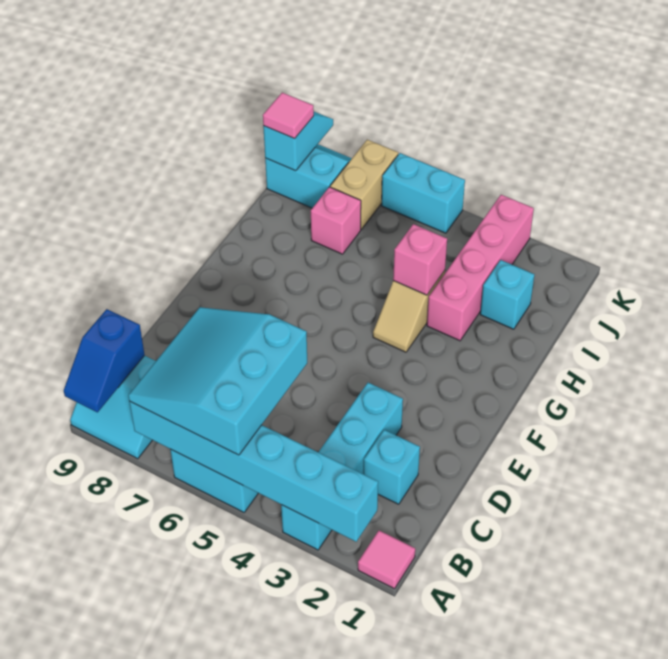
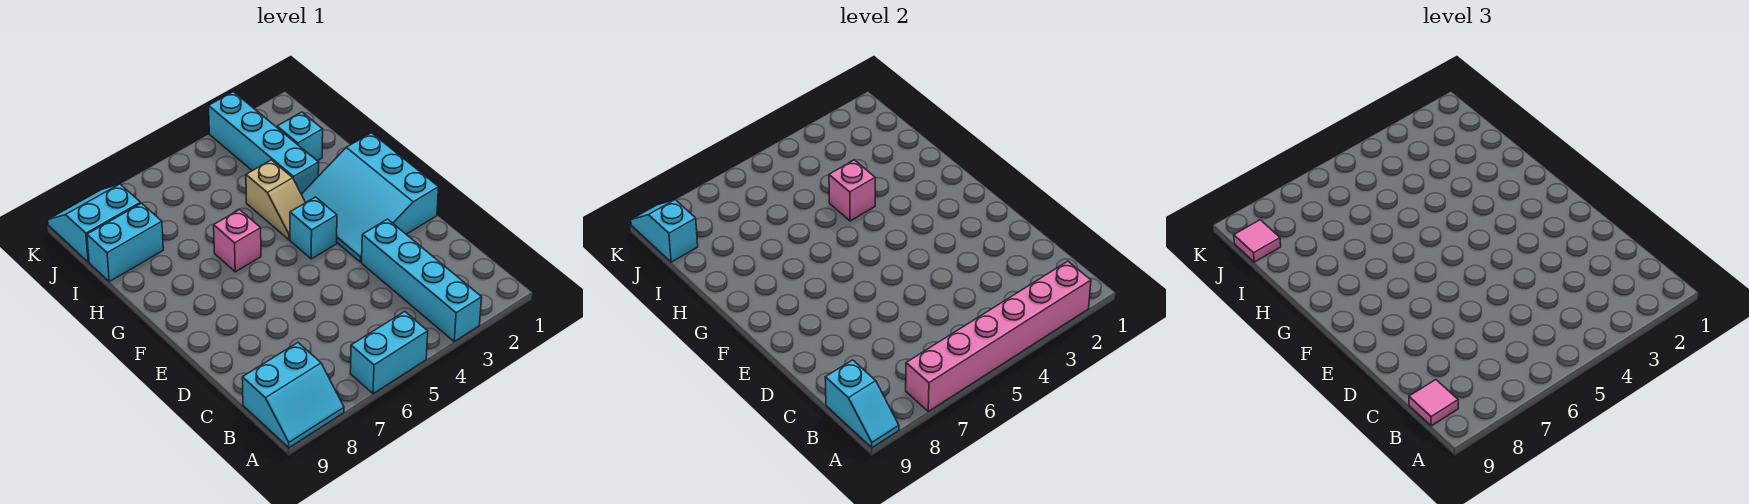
pink 1x1 tile [358,531,415,589] -> pink 1x1 tile moved to [1409,380,1458,426]
cyan 1x6 brick [129,401,378,542] -> pink 1x6 brick [906,261,1091,411]
cyan 3x3 slope [128,307,307,455] -> cyan 3x3 slope moved to [301,133,439,262]
blue 1x2 slope [64,309,145,412] -> cyan 1x2 slope [825,360,899,448]
cyan 1x1 brick [364,430,420,504] -> cyan 1x1 brick moved to [290,197,337,259]
pink 1x4 brick [427,195,534,341] -> cyan 1x4 brick [209,92,319,194]
pink 1x1 brick [311,187,361,254] -> pink 1x1 brick moved to [214,210,261,272]
tan 1x2 brick [330,140,398,229] -> none
cyan 1x2 brick [382,153,465,233] -> cyan 1x2 brick moved to [87,203,163,281]

